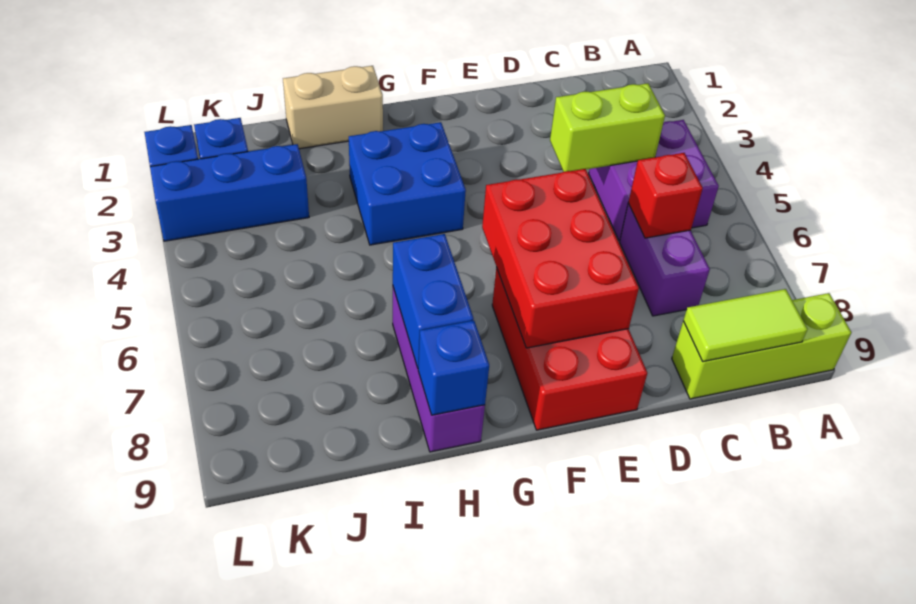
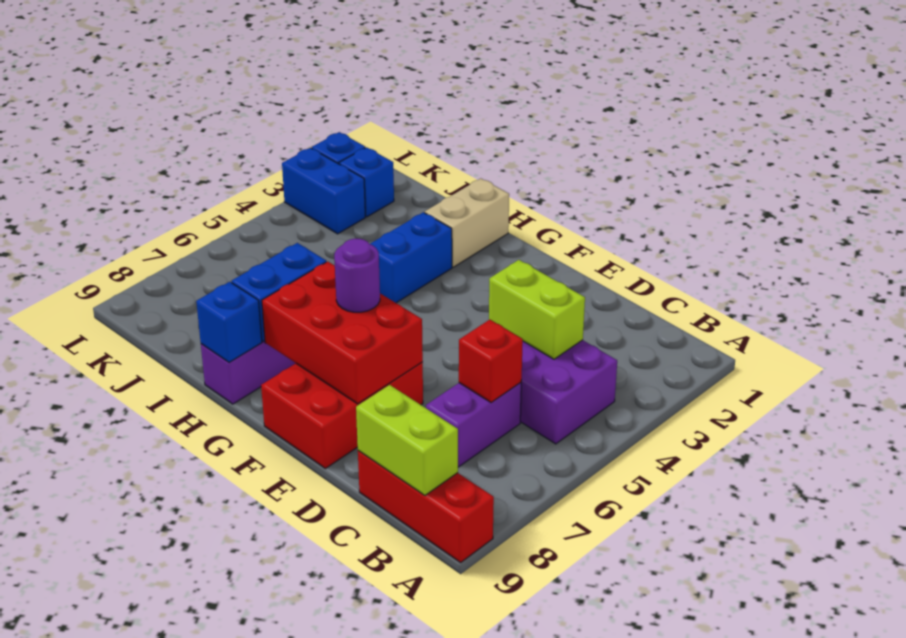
lime 1x3 brick [672,293,851,399] -> red 1x3 brick [358,451,494,563]
lime 1x2 tile [683,289,807,362] -> lime 1x2 brick [356,385,458,495]
red 2x3 brick [482,169,639,348] -> red 2x3 brick turned to [262,262,423,404]
none -> purple 1x1 round brick [334,238,380,312]
blue 2x2 brick [349,122,466,245] -> blue 1x2 brick [370,212,452,303]
tan 1x2 brick [283,66,383,149] -> tan 1x2 brick turned to [425,178,509,267]
blue 1x3 brick [150,144,309,241] -> blue 1x2 brick [282,148,365,234]

